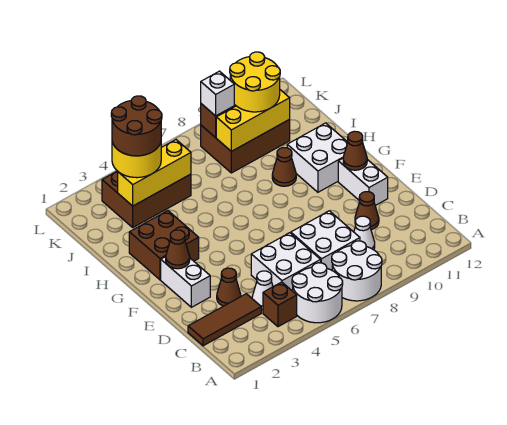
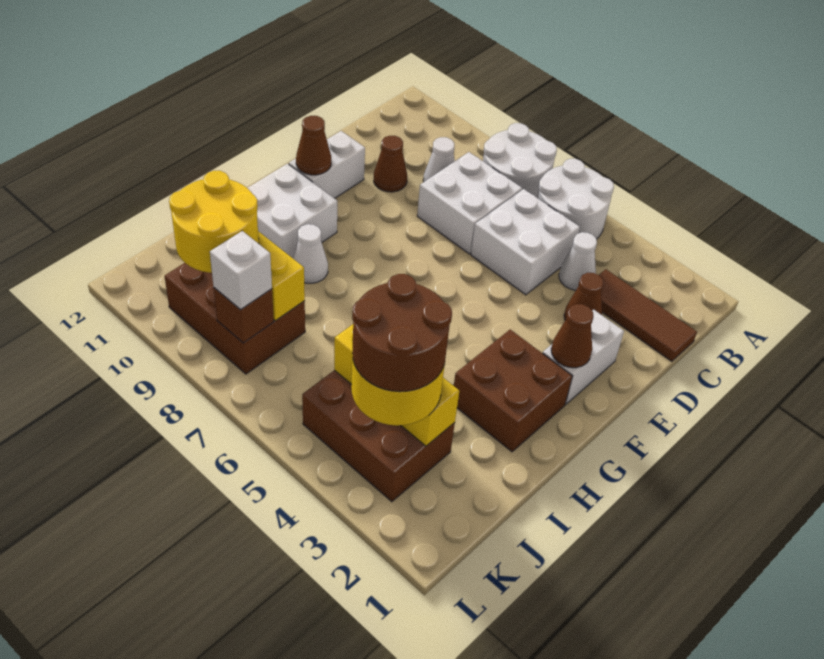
brown 1x1 brick [263,282,297,327] -> none
brown 1x1 cone [272,148,296,186] -> white 1x1 cone [293,224,328,283]

